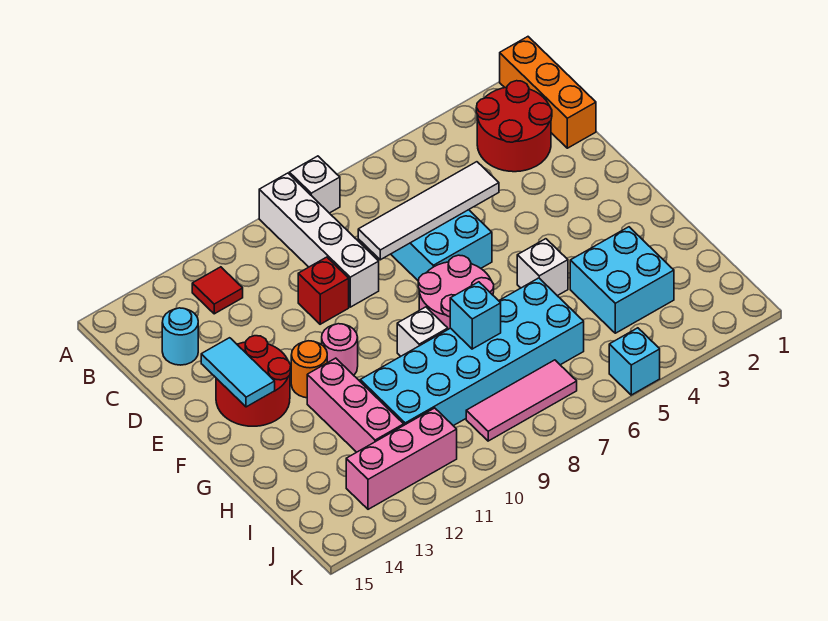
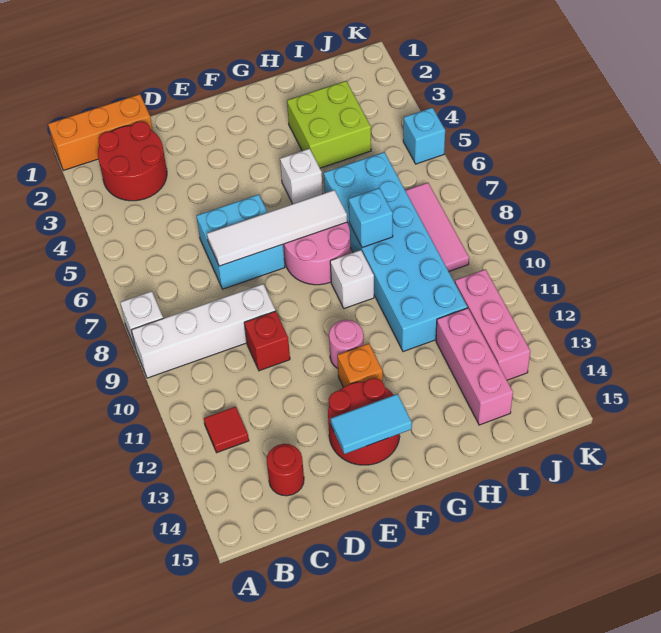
cyan 1x1 round brick [162,308,198,365] -> red 1x1 round brick [267,444,304,496]
white 1x4 tile [358,162,499,260] -> white 1x4 tile turned to [207,190,347,266]
orange 1x1 round brick [291,341,327,398] -> orange 1x1 brick [337,344,383,387]
pink 1x3 brick [307,358,404,452] -> pink 1x3 brick turned to [436,308,513,425]
cyan 2x2 brick [570,227,674,333] -> lime 2x2 brick [287,81,371,168]

